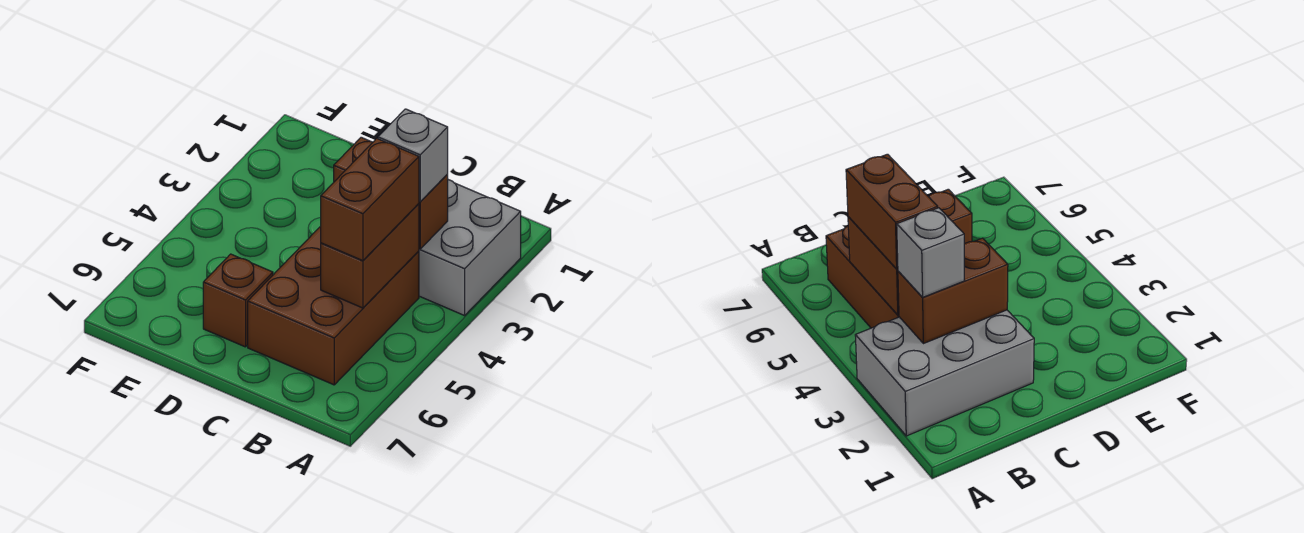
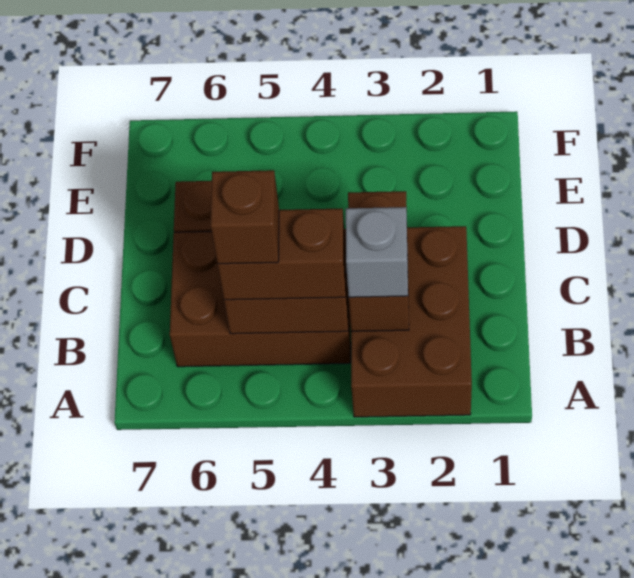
grey 2x3 brick [419,180,521,316] -> brown 2x3 brick [351,226,472,417]
none -> brown 1x1 brick [211,170,279,264]

